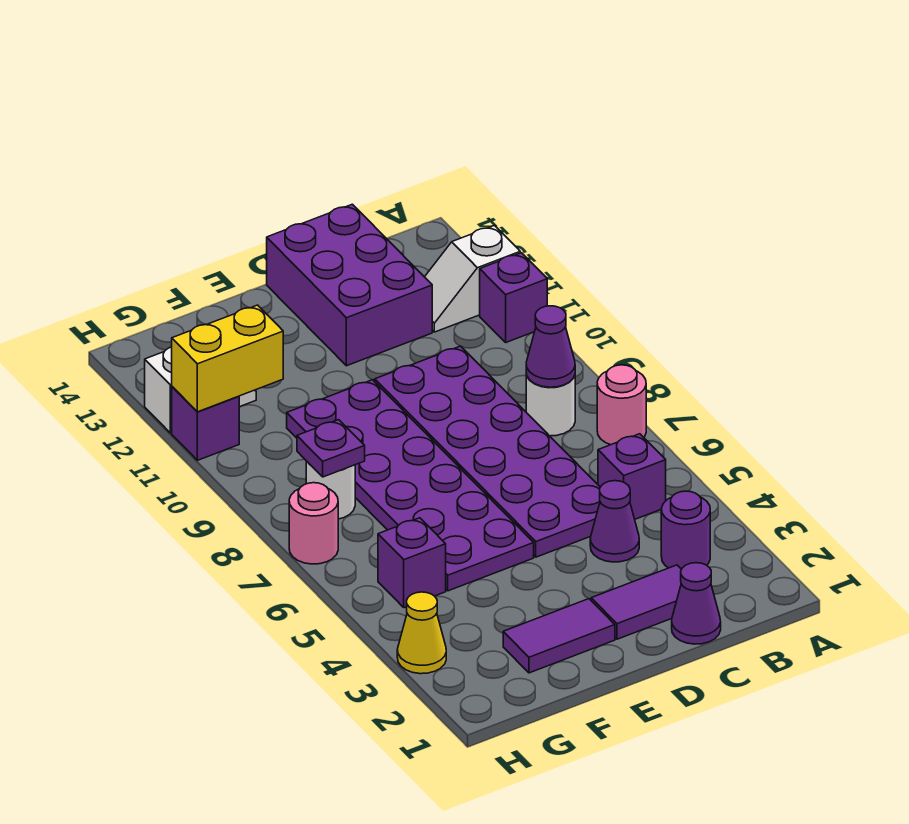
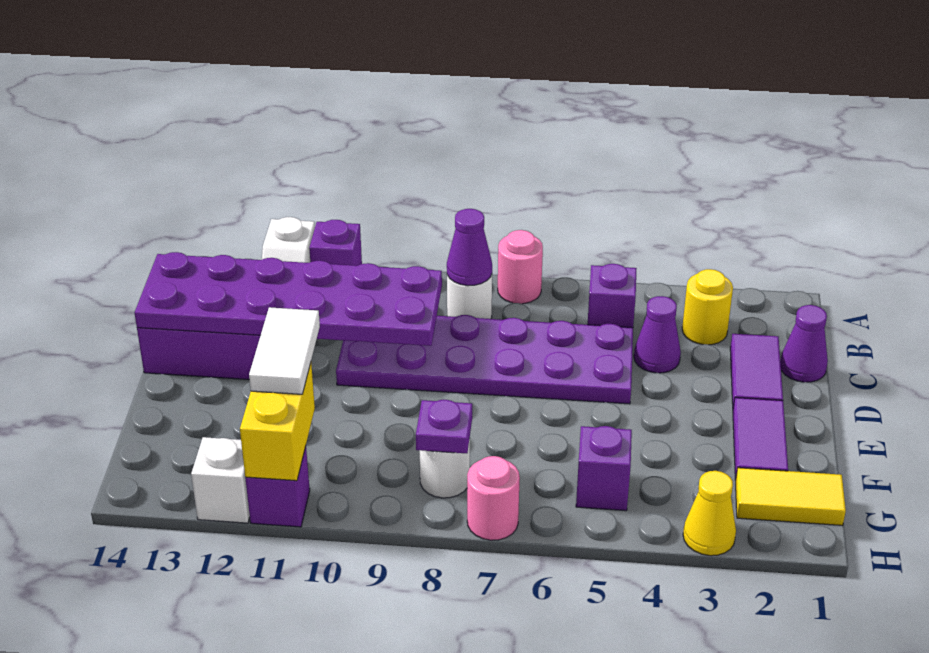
purple 1x1 round brick [661,491,710,569] -> yellow 1x1 round brick [682,269,733,345]
purple 2x6 plate [287,380,534,591] -> purple 2x6 plate moved to [135,252,442,346]
none -> white 1x2 tile [249,307,320,394]
none -> yellow 1x2 tile [736,468,846,525]

